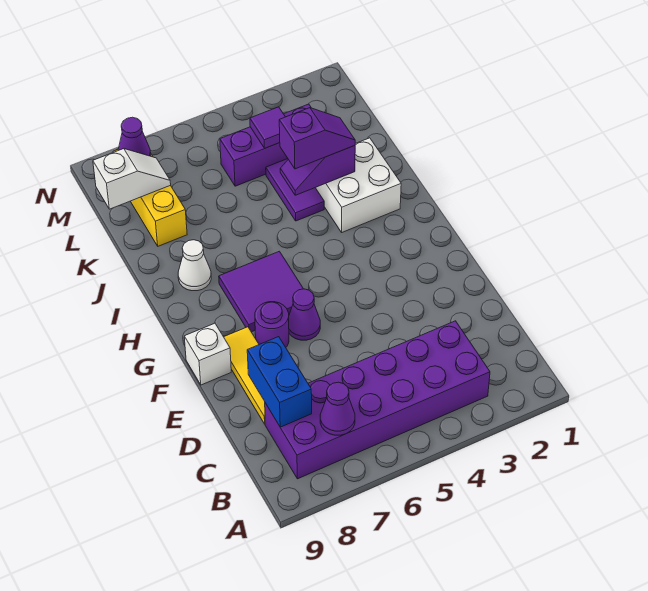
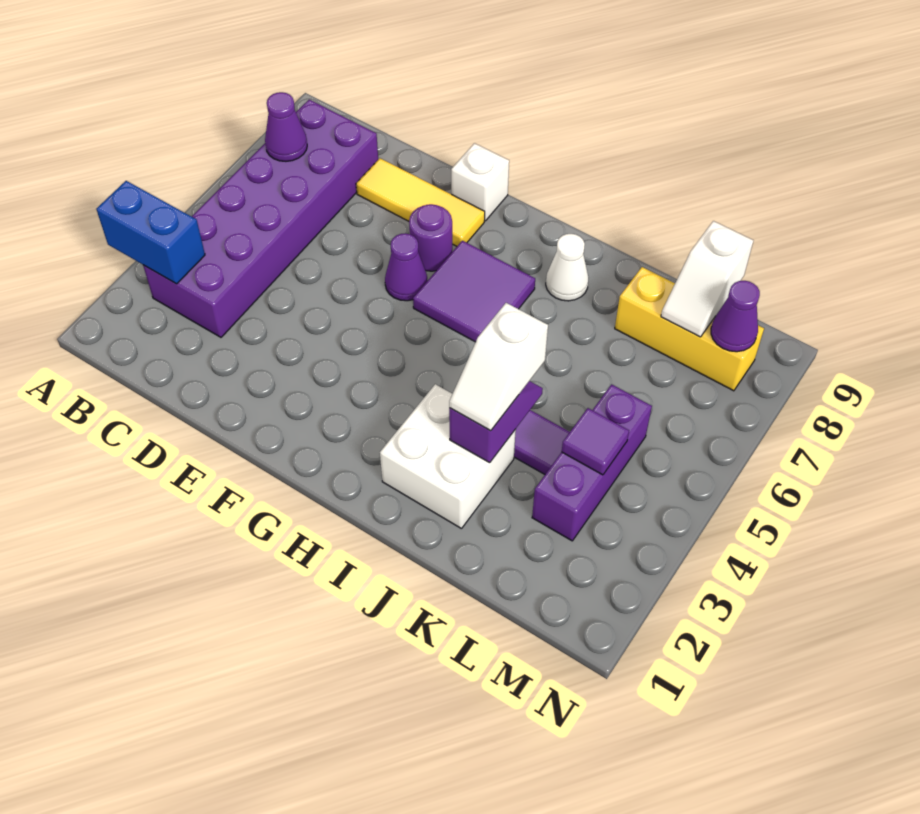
blue 1x2 brick [247,337,312,427] -> blue 1x2 brick moved to [96,181,205,284]
purple 1x2 slope [279,108,355,169] -> white 1x2 slope [449,303,548,431]

